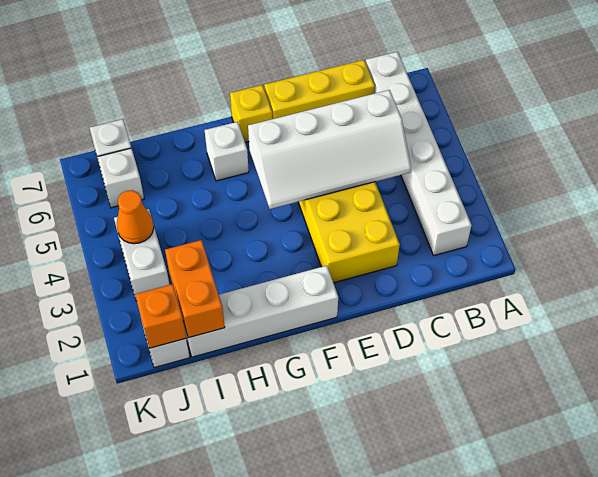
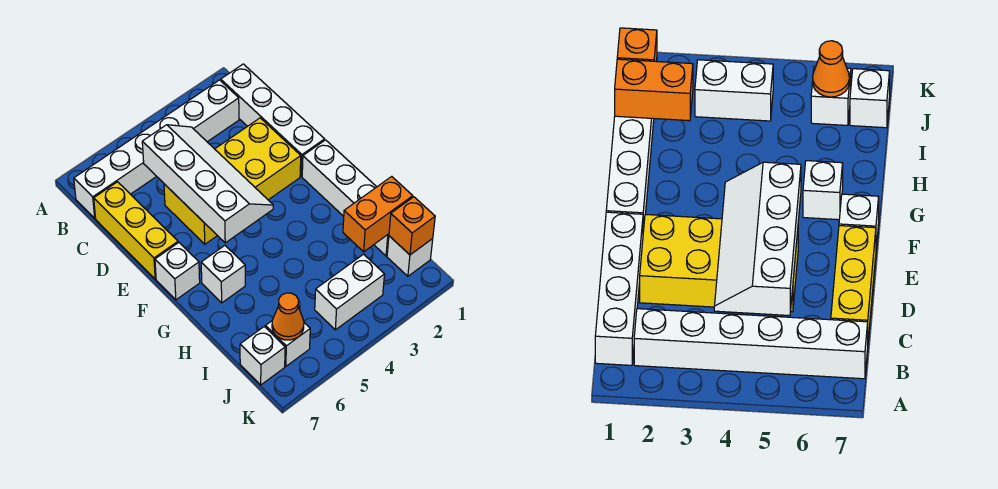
none -> white 1x4 brick [221,64,325,176]
yellow 1x1 brick [230,85,272,142] -> white 1x1 brick [155,243,200,300]
orange 1x1 cone [117,190,154,244] -> orange 1x1 cone moved to [272,293,304,340]

